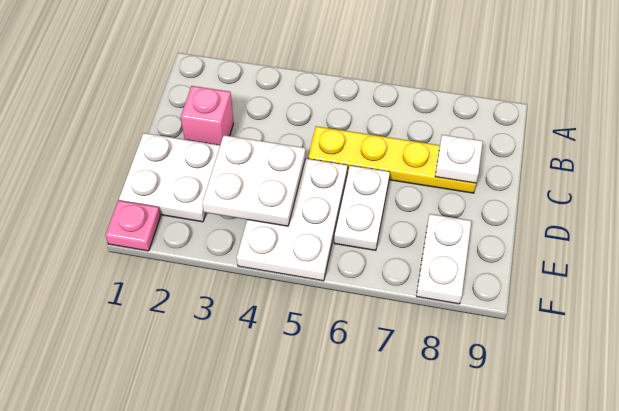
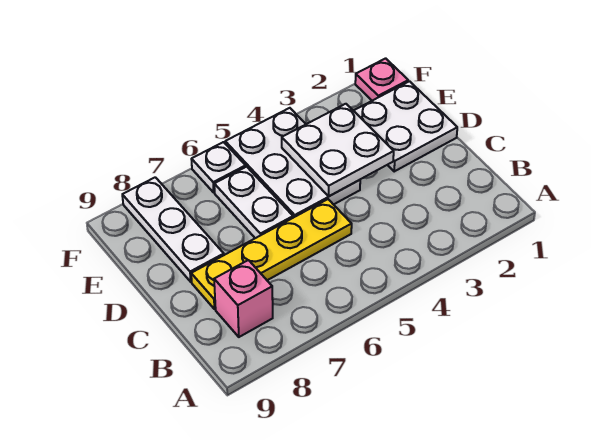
pink 1x1 brick [181,86,234,145] -> pink 1x1 brick moved to [214,260,273,337]
white 1x1 plate [435,135,483,183] -> white 1x1 plate moved to [191,142,246,192]
white 1x2 plate [416,214,471,304] -> white 1x3 plate [122,177,224,282]

